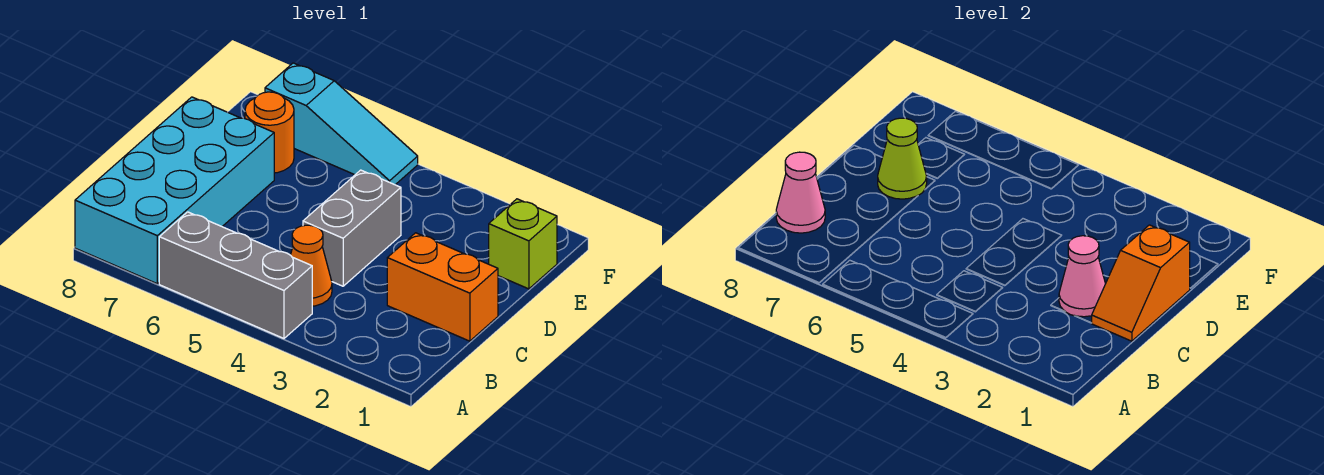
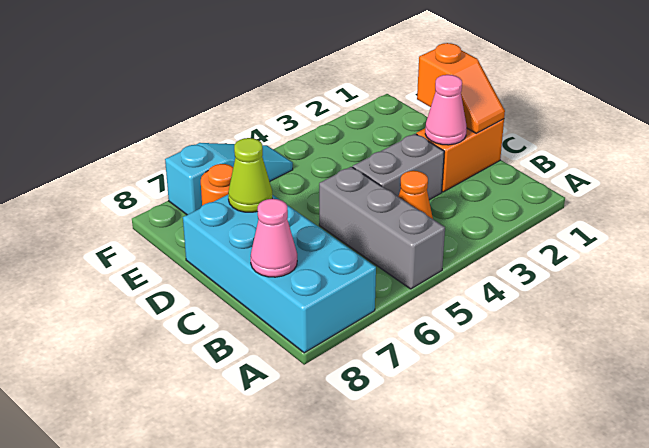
grey 1x3 brick [159,212,312,338] -> grey 1x3 brick turned to [319,167,445,289]
grey 1x2 brick [303,170,401,286] -> grey 1x2 brick turned to [353,134,444,200]
lime 1x1 brick [489,199,557,289] -> none

